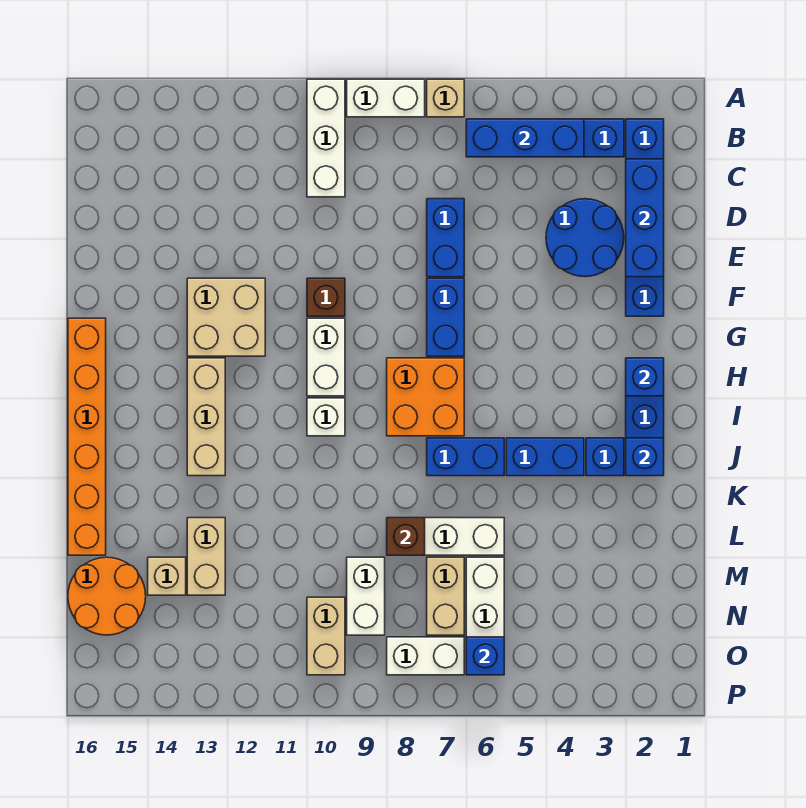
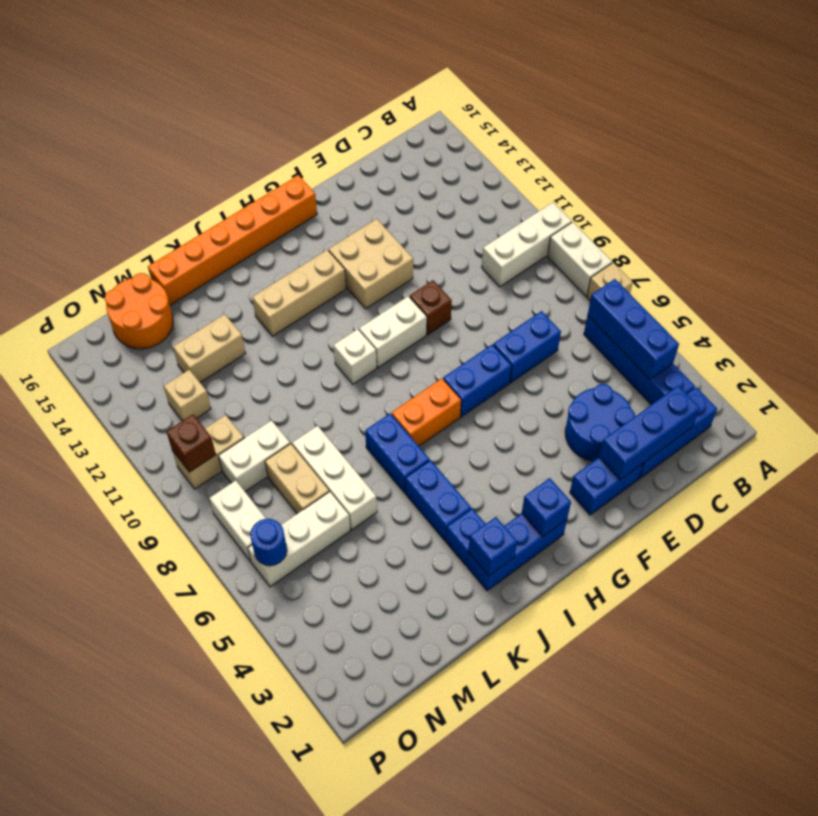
orange 2x2 brick [387,358,464,436] -> orange 1x2 brick [392,379,461,446]
brown 1x1 brick [387,518,425,555] -> brown 1x1 brick moved to [166,414,216,472]
tan 1x2 brick [427,557,464,635] -> tan 1x2 brick turned to [265,444,329,514]
tan 1x1 brick [148,557,186,595] -> tan 1x1 brick moved to [164,370,211,421]
blue 1x1 brick [466,637,504,675] -> blue 1x1 round brick [250,519,287,566]

